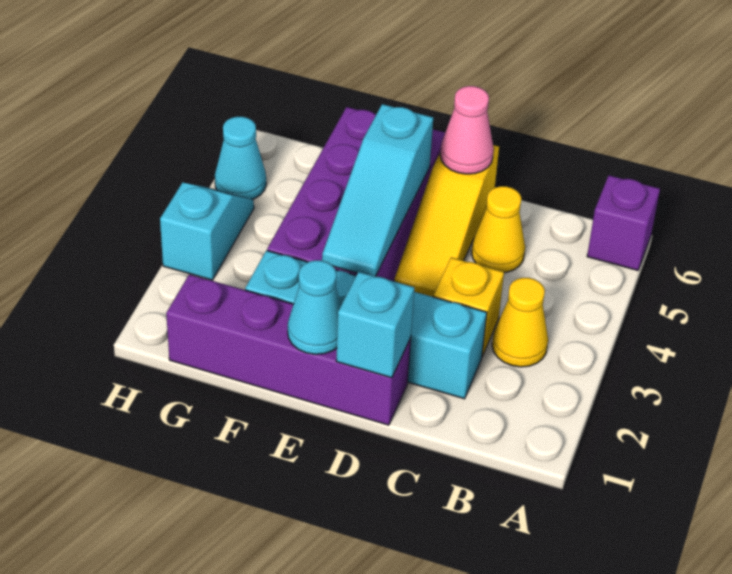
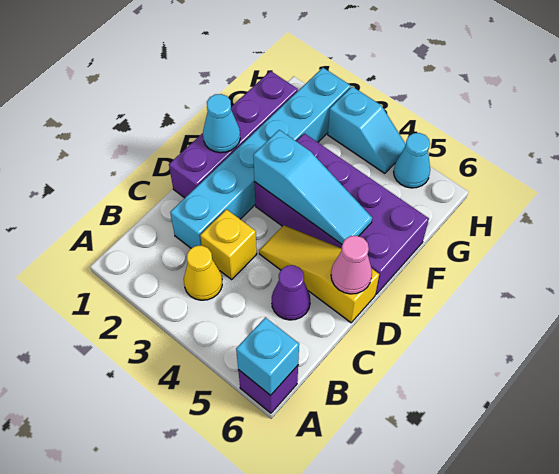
cyan 1x4 brick [245,250,487,399] -> cyan 1x6 brick [170,68,351,248]
yellow 1x1 cone [472,186,525,273] -> purple 1x1 cone [272,265,310,320]
cyan 1x1 brick [336,272,414,378] -> cyan 1x1 brick moved to [236,317,299,395]
cyan 1x3 slope [322,104,433,276] -> cyan 1x3 slope turned to [253,130,372,244]

